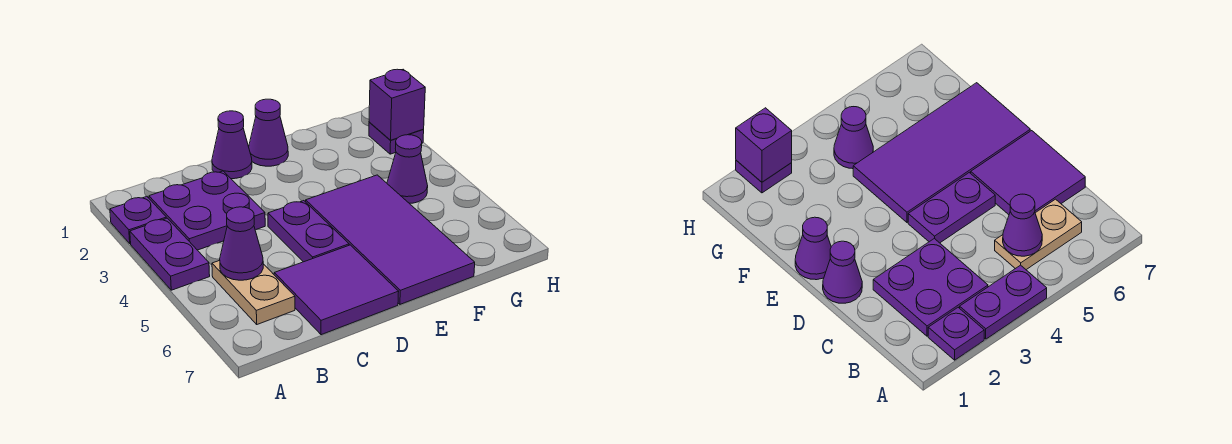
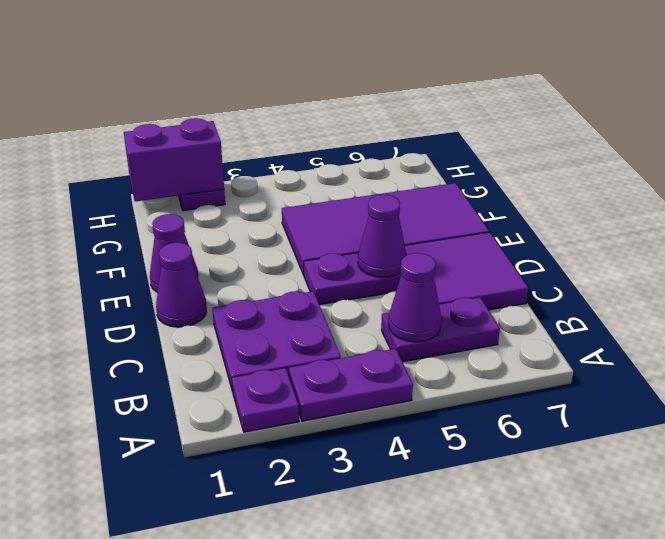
tan 1x2 plate [212,260,295,324] -> purple 1x2 plate [381,297,500,362]
purple 1x1 cone [387,135,428,203] -> purple 1x1 cone moved to [358,195,406,277]
purple 1x1 brick [369,69,425,140] -> purple 1x2 brick [124,118,224,201]

